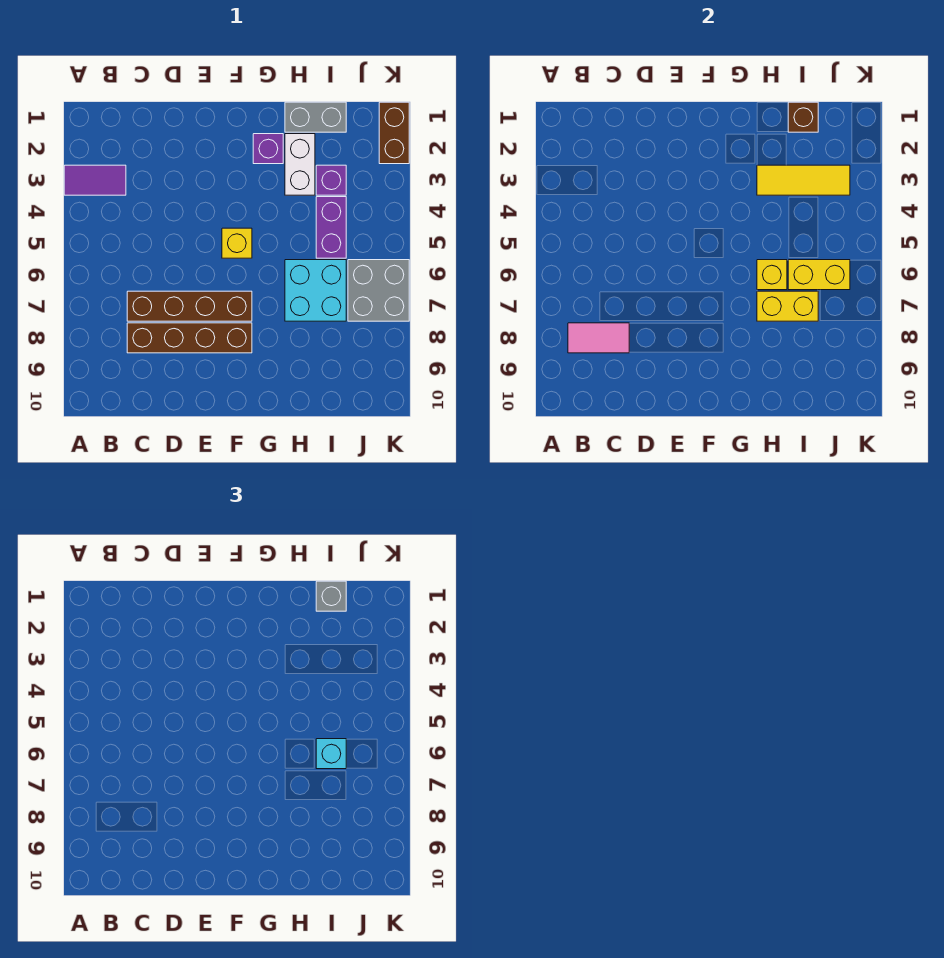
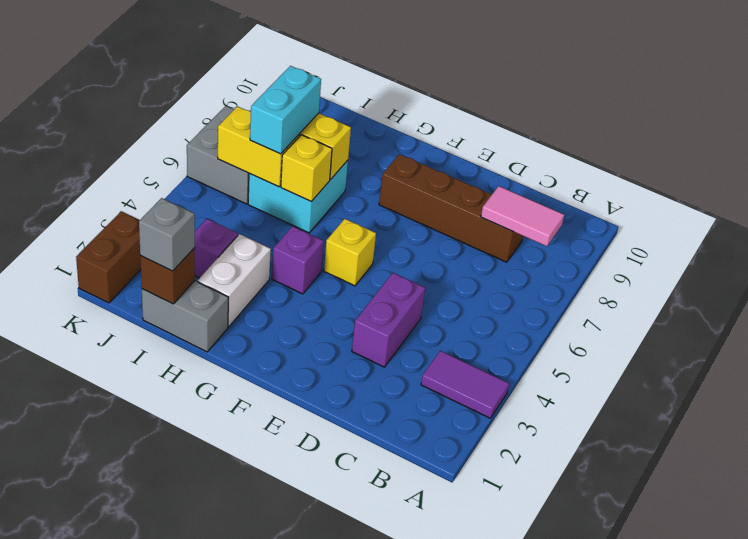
brown 1x4 brick [127,291,252,321] -> none
purple 1x1 brick [253,134,283,164] -> purple 1x1 brick moved to [272,226,324,294]
yellow 1x3 tile [757,165,850,195] -> none
purple 1x2 brick [316,197,346,258] -> purple 1x2 brick moved to [352,273,425,367]
cyan 1x1 brick [316,739,346,769] -> cyan 1x2 brick [250,66,321,154]

